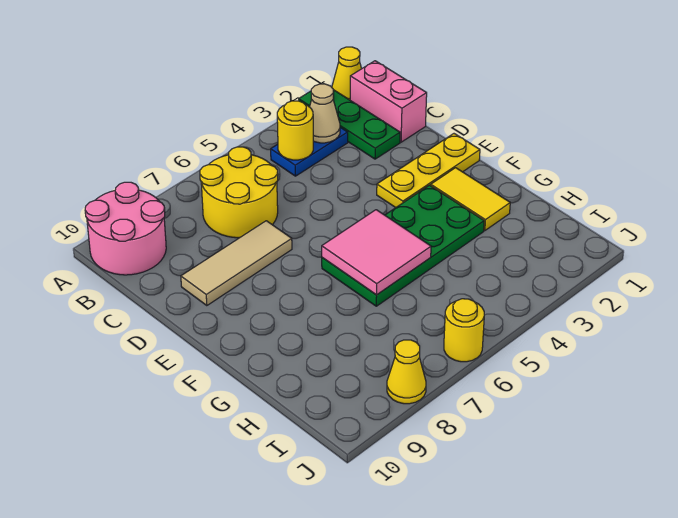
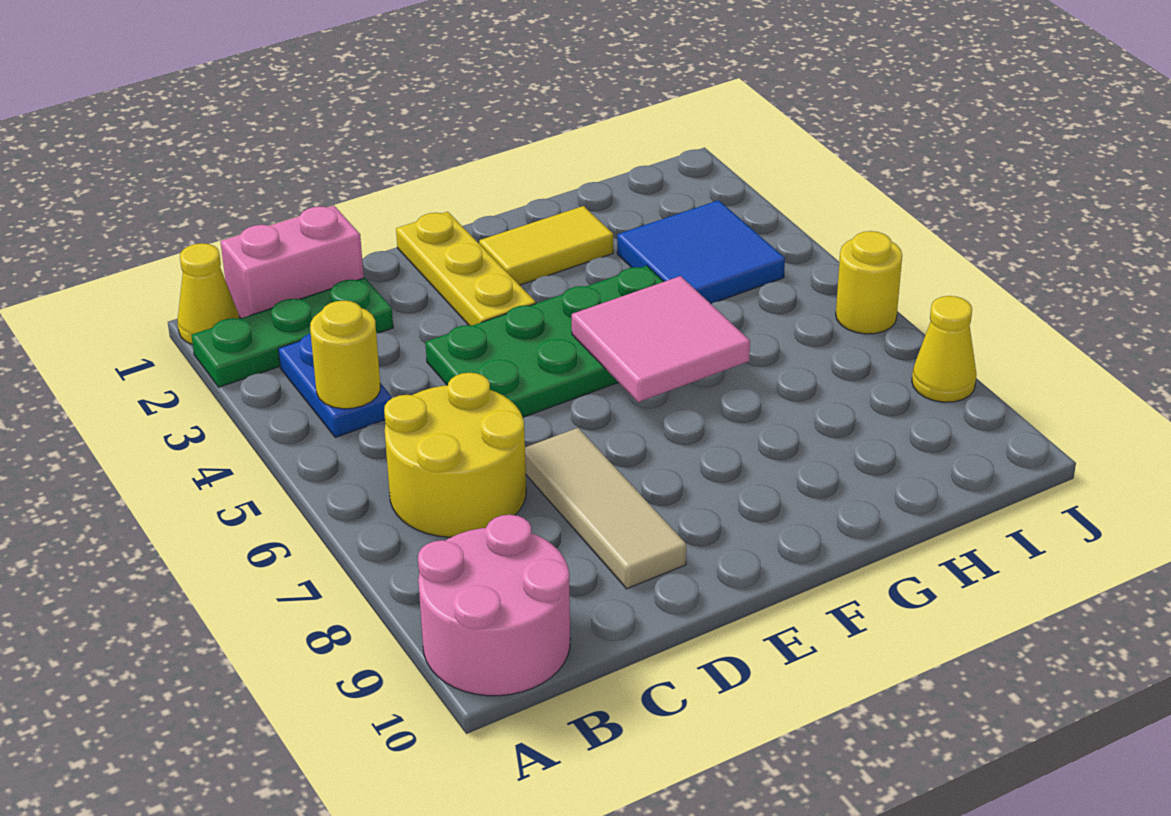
tan 1x1 cone [310,84,340,143] -> none
green 2x4 plate [322,185,484,306] -> green 2x4 plate turned to [425,266,664,417]
none -> blue 2x2 tile [617,200,785,304]

